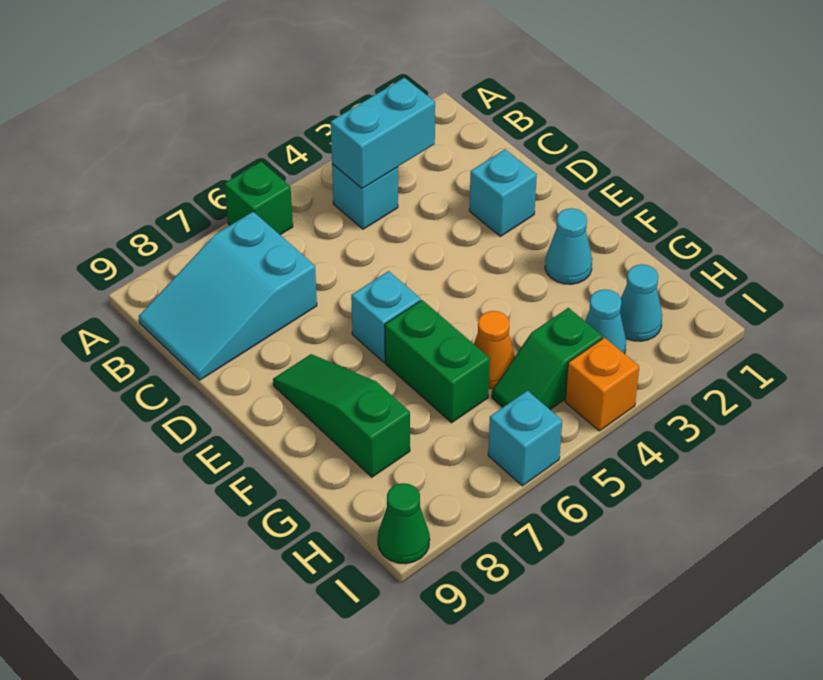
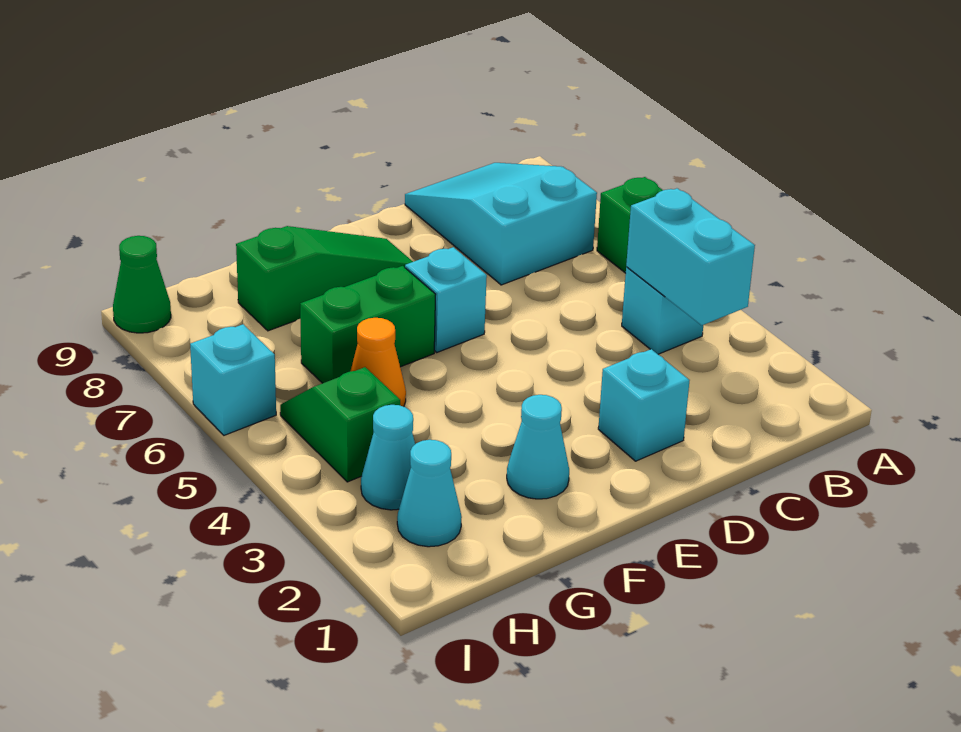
orange 1x1 brick [565,338,639,431] -> none

